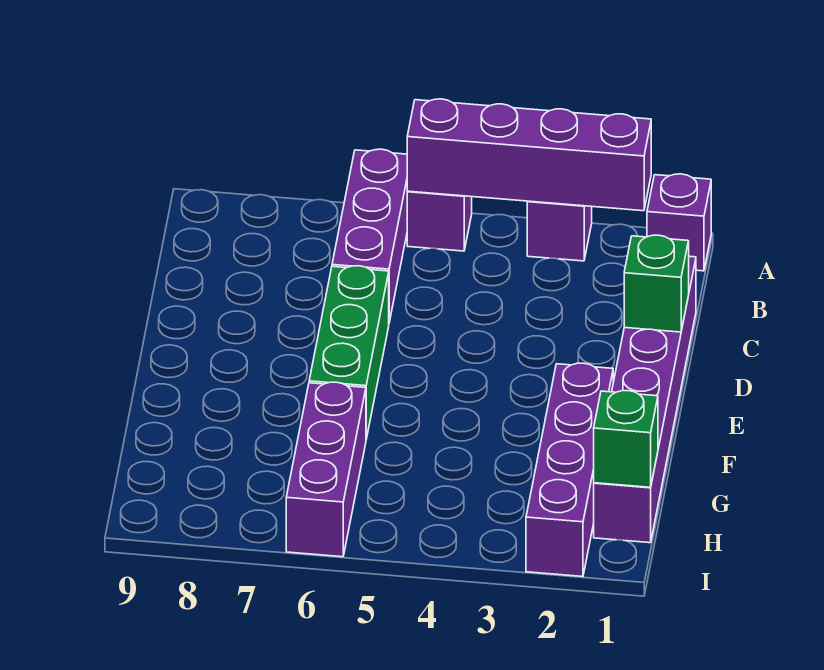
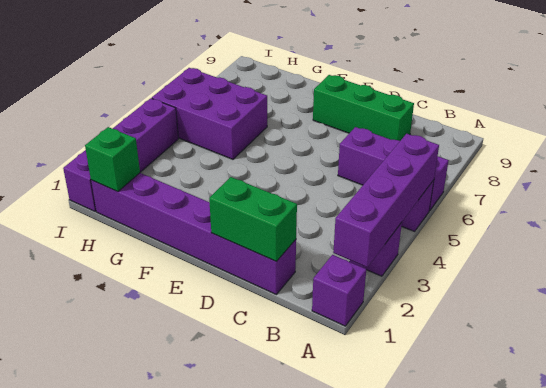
green 1x1 brick [624,235,689,332] -> green 1x2 brick [209,177,297,262]
green 1x3 brick [309,266,389,439] -> green 1x3 brick moved to [313,75,414,141]
purple 1x4 brick [526,363,613,577] -> purple 1x4 brick turned to [63,98,178,211]
purple 1x3 brick [286,382,366,557] -> purple 2x3 brick [152,68,267,159]

